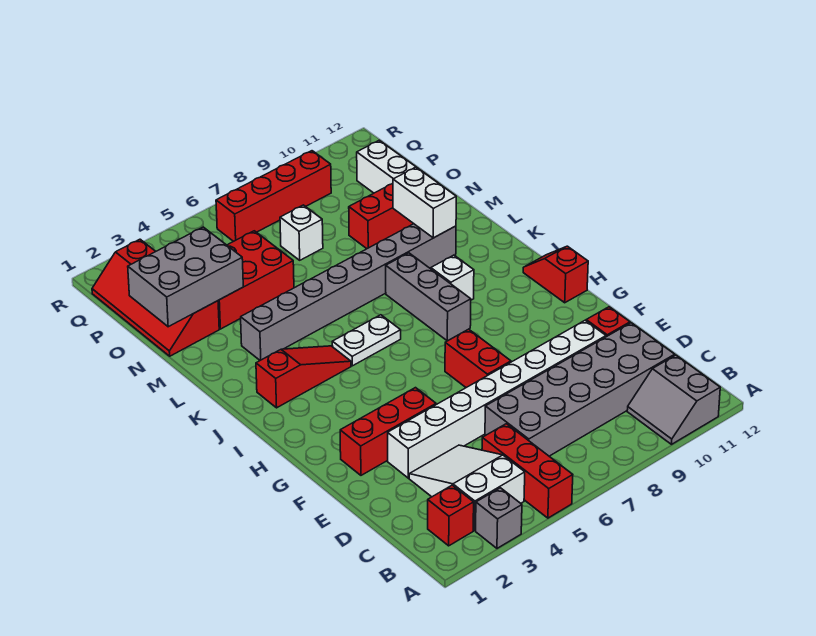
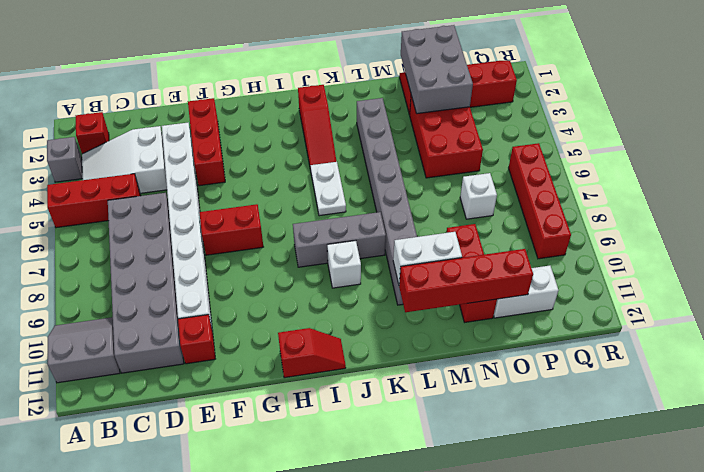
white 2x3 slope [409,445,525,531] -> white 2x3 slope turned to [82,126,167,193]
none -> red 1x4 brick [399,249,533,312]

